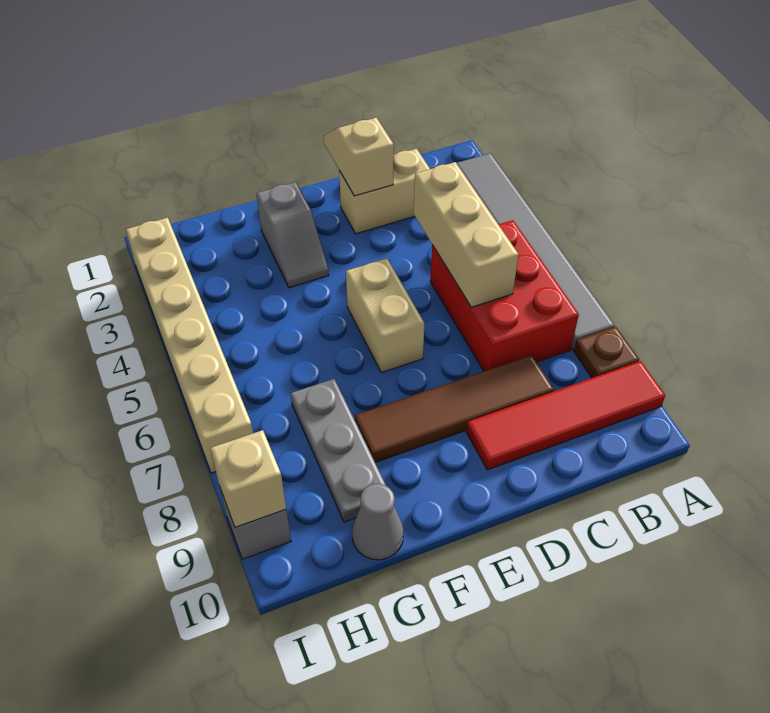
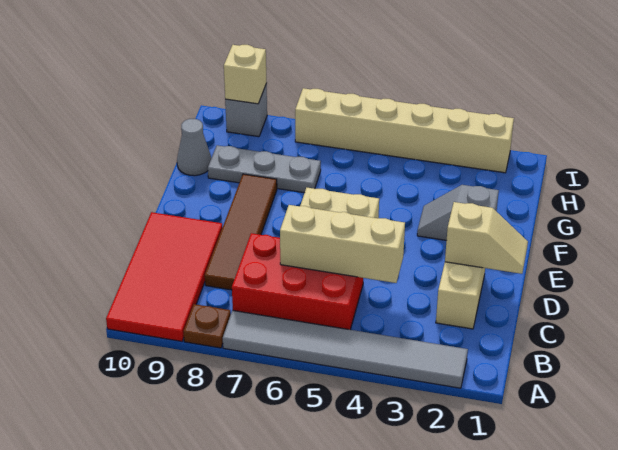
red 1x4 tile [466,361,665,470] -> red 2x4 tile [106,212,223,341]

